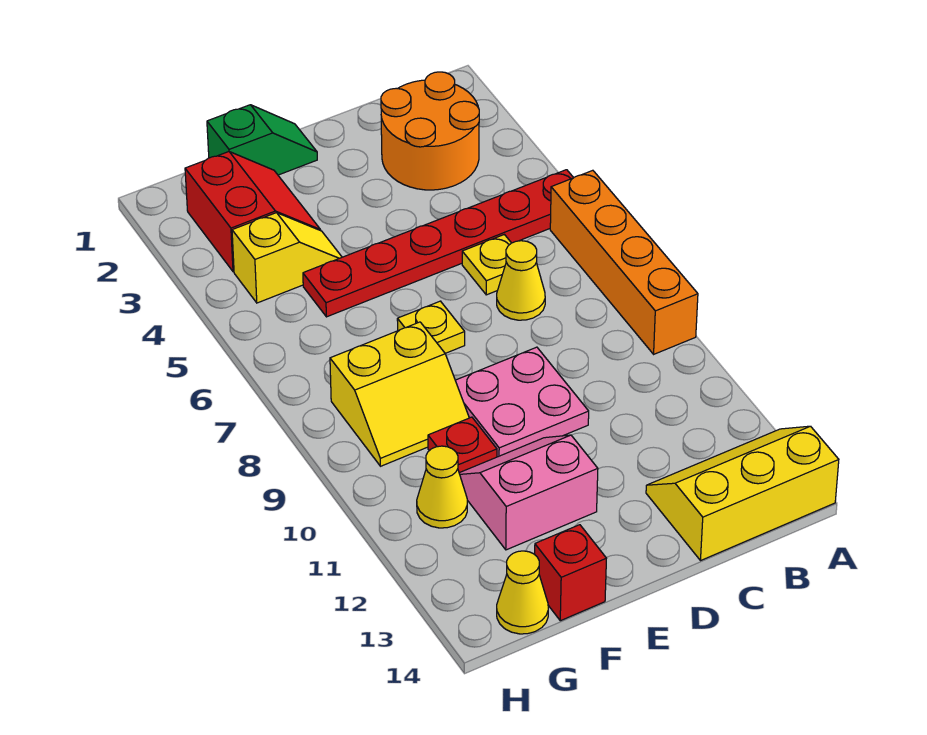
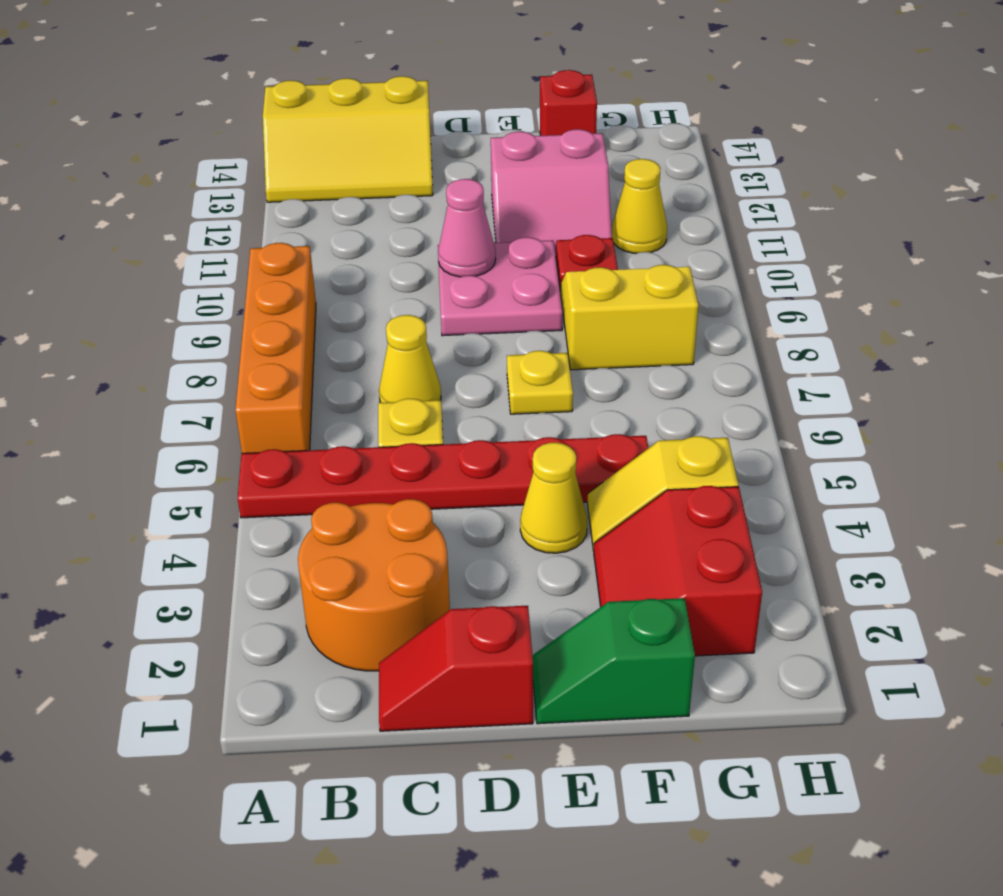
none -> red 1x2 slope [379,606,533,731]
none -> pink 1x1 cone [438,179,496,277]
yellow 1x1 cone [497,551,548,634] -> yellow 1x1 cone moved to [520,443,587,553]

